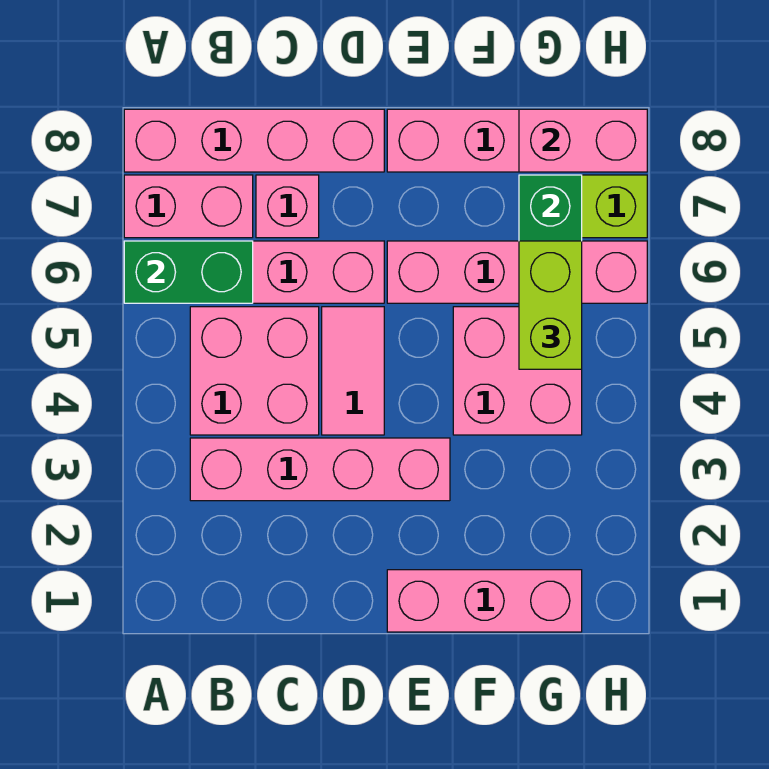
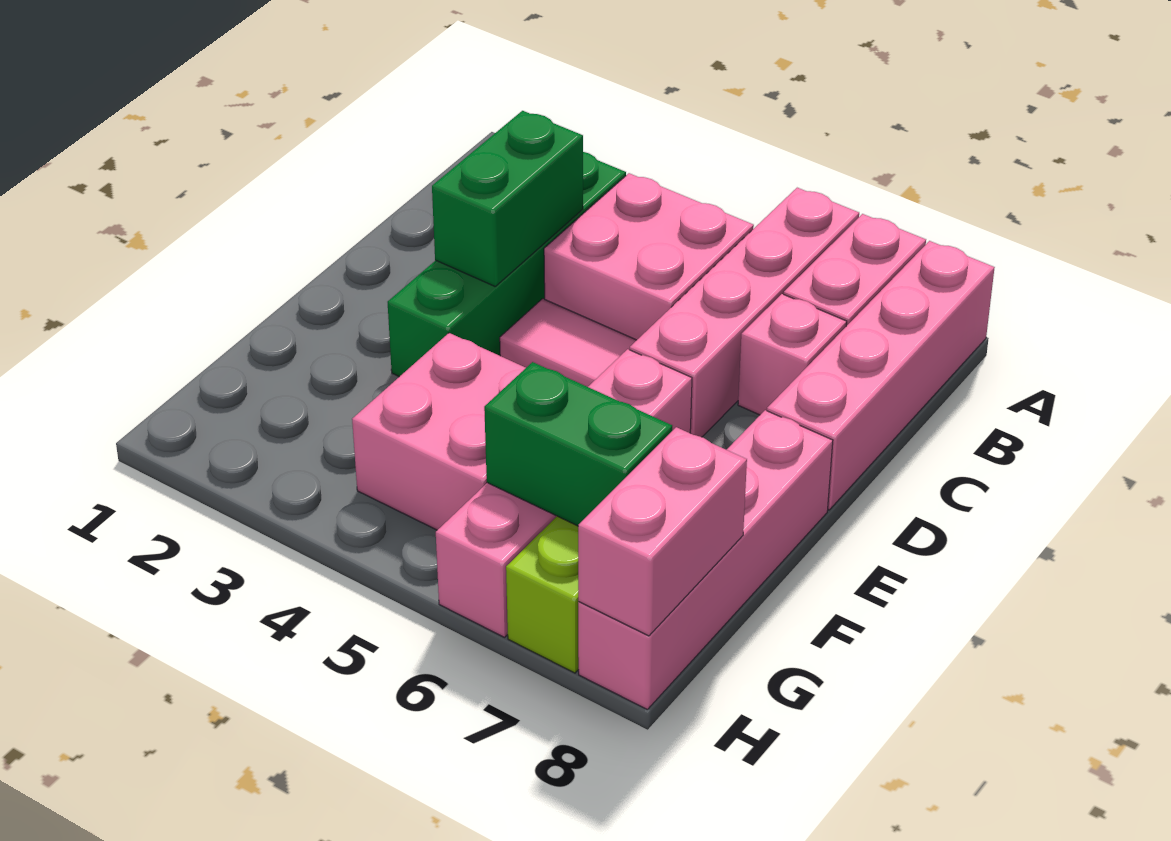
green 1x2 brick [124,241,253,303] -> green 1x2 brick moved to [432,111,583,286]
pink 1x4 brick [190,438,450,501] -> green 1x4 brick [388,152,626,377]
pink 1x3 brick [387,570,582,632] -> none
lime 1x2 brick [519,241,582,369] -> none

